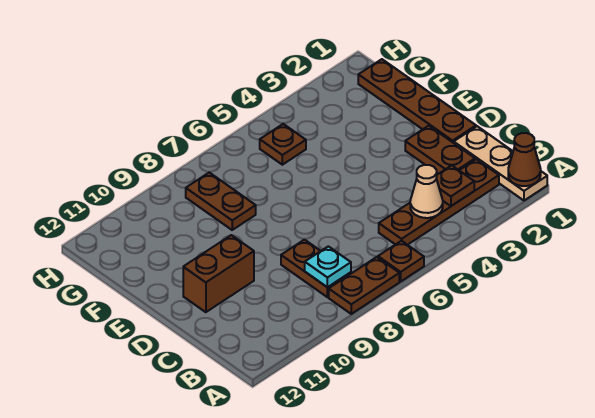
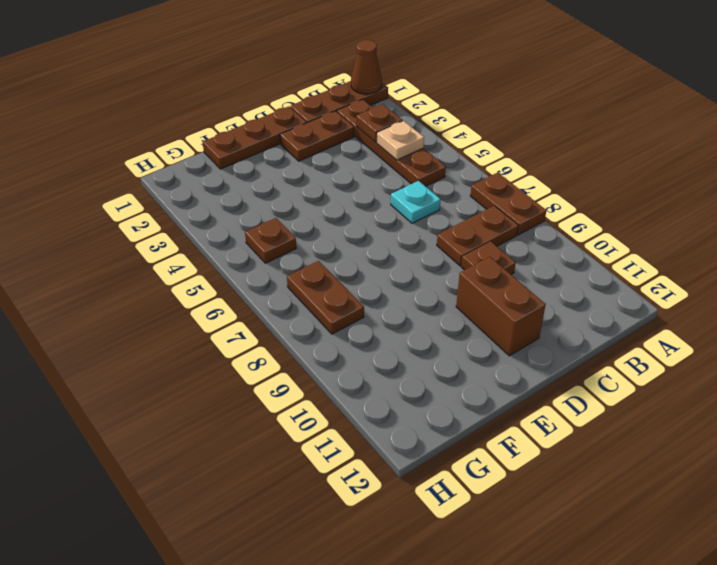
tan 1x3 plate [454,126,547,200] -> brown 1x3 plate [290,81,388,122]
brown 1x1 plate [378,241,424,281] -> brown 1x1 plate moved to [461,241,516,275]
tan 1x1 cone [410,165,443,218] -> tan 1x1 plate [377,121,424,160]
cyan 1x1 plate [305,246,351,287] -> cyan 1x1 plate moved to [391,181,441,223]
brown 1x4 plate [358,59,476,143] -> brown 1x3 plate [203,106,307,169]
brown 1x2 plate [186,173,256,230] -> brown 1x2 plate turned to [287,261,364,334]

